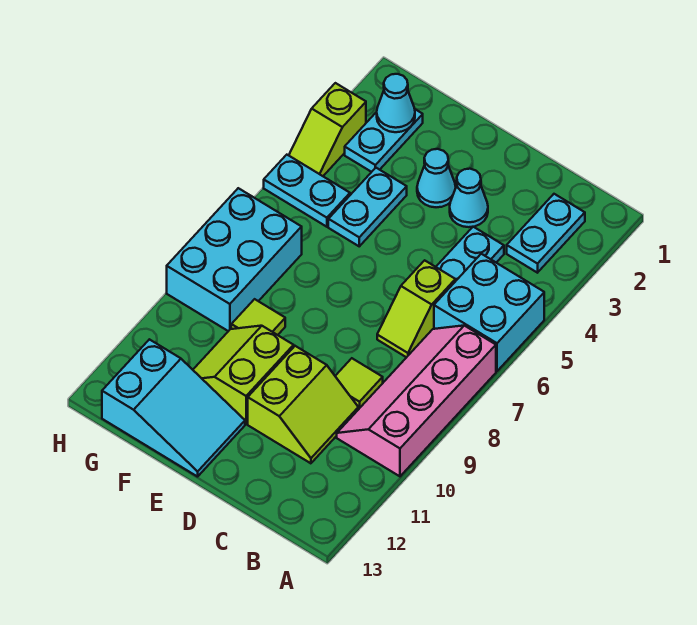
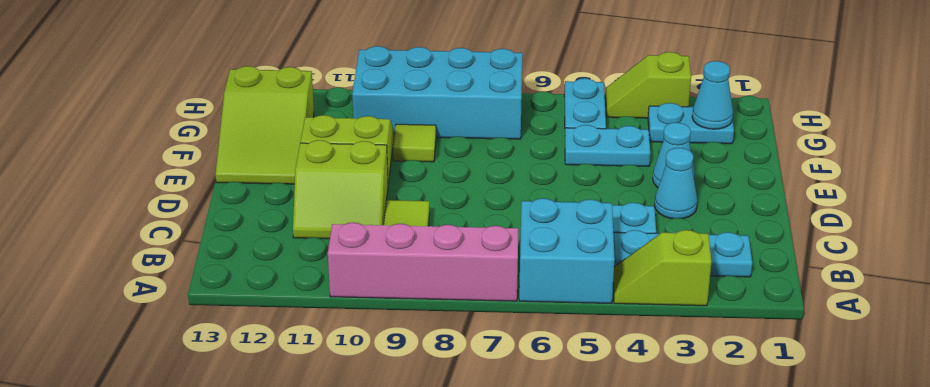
cyan 1x2 plate [507,194,585,273] -> cyan 1x3 plate [613,230,752,277]
lime 1x2 slope [377,260,455,357] -> lime 1x2 slope moved to [613,230,712,306]
cyan 2x3 slope [102,339,245,477] -> lime 2x3 slope [215,66,314,184]
cyan 2x3 brick [167,188,302,331] -> cyan 2x4 brick [352,46,523,139]

